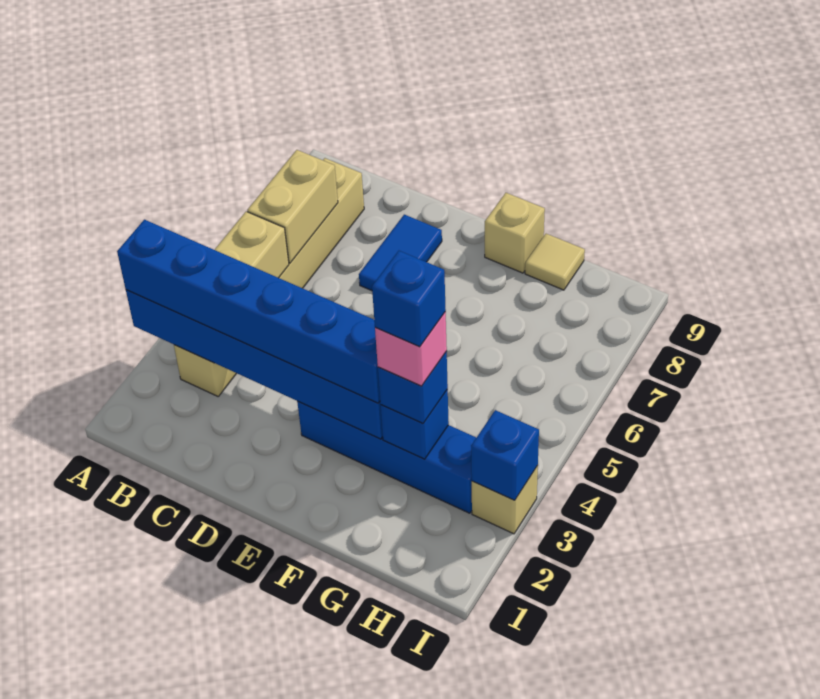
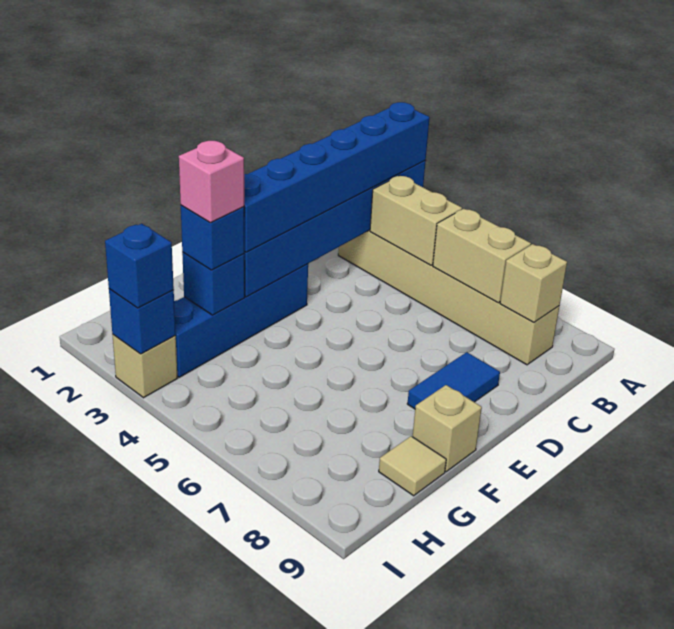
none -> tan 1x1 brick [500,244,567,322]
blue 1x2 tile [359,215,442,291] -> blue 1x2 tile turned to [407,352,500,409]
blue 1x1 brick [372,251,446,347] -> blue 1x1 brick moved to [105,224,174,308]

